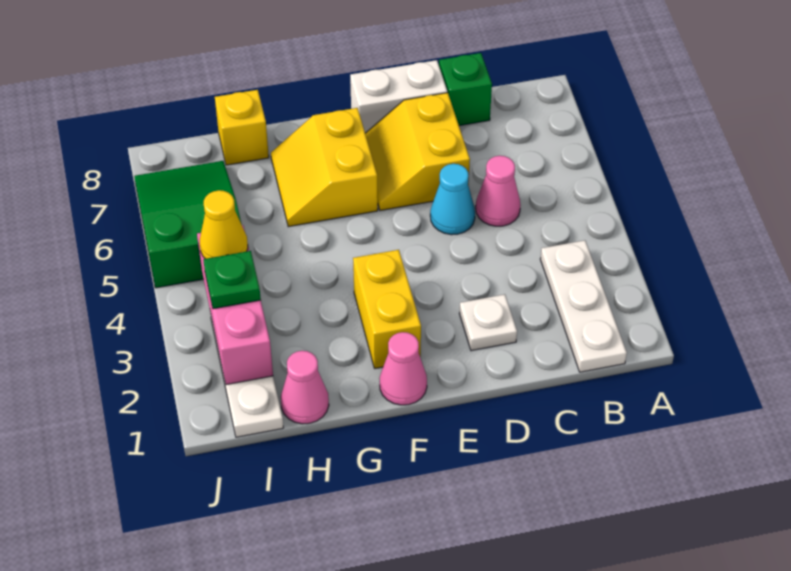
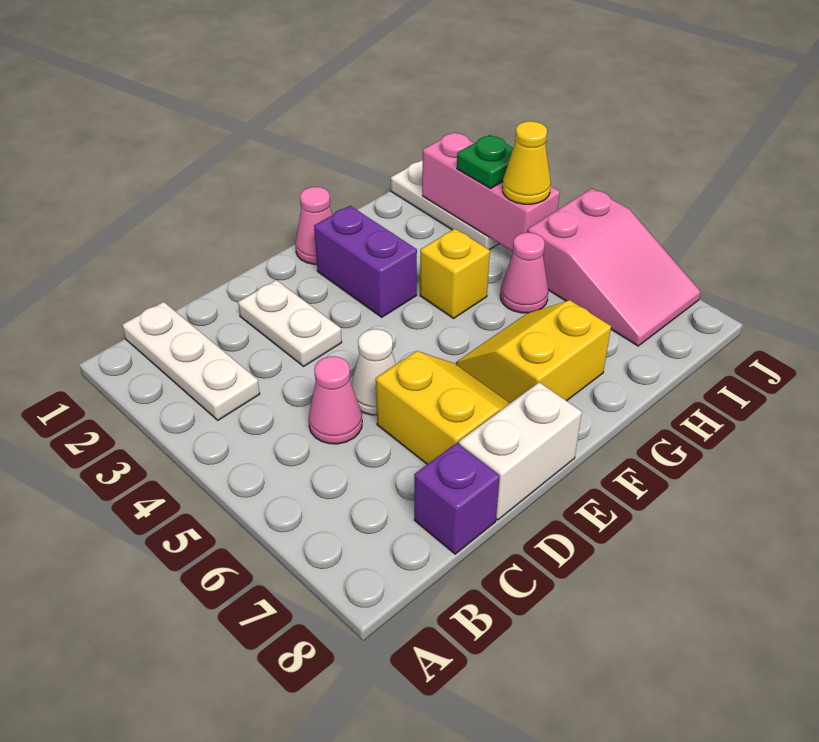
green 1x1 brick [439,53,492,126] -> purple 1x1 brick [414,443,500,554]
white 1x1 plate [459,294,517,351] -> white 1x2 plate [238,280,342,366]
cyan 1x1 cone [430,164,475,235] -> white 1x1 cone [351,329,396,415]
yellow 1x2 brick [353,250,421,368] -> purple 1x2 brick [314,206,417,317]
yellow 2x2 slope [271,108,378,227] -> yellow 2x2 slope turned to [456,300,611,403]
pink 1x1 cone [281,351,329,424] -> pink 1x1 cone moved to [500,233,548,313]
yellow 1x1 brick [215,90,269,165] -> yellow 1x1 brick moved to [420,229,490,318]
green 2x3 slope [134,161,241,288] -> pink 2x3 slope [528,188,701,346]

